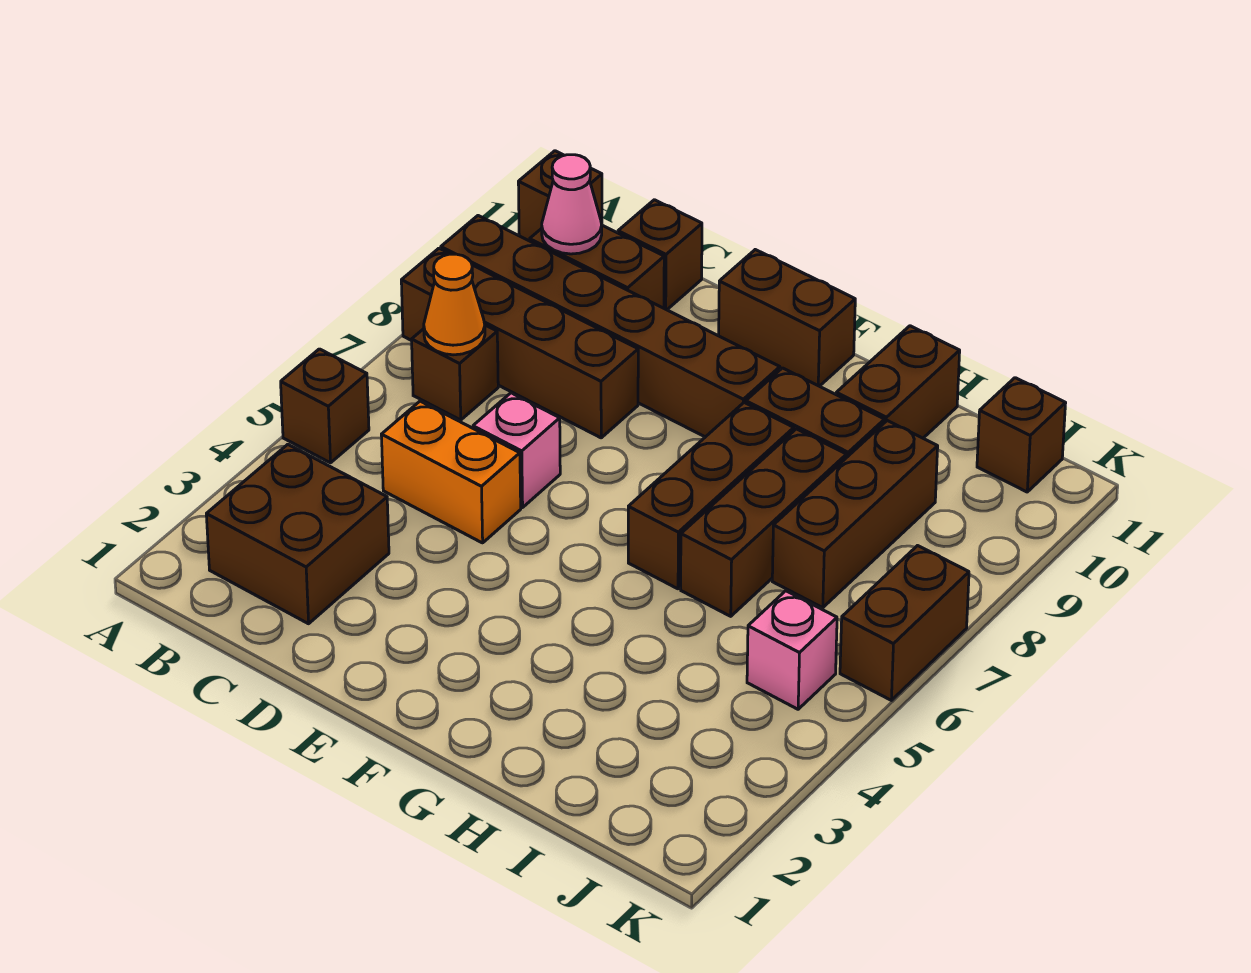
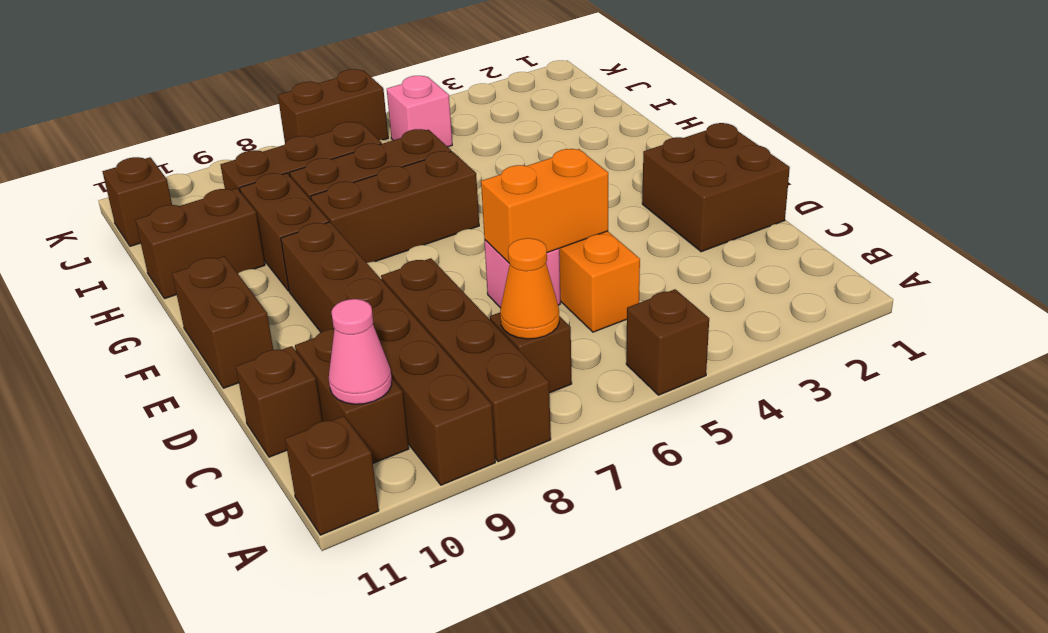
brown 2x2 brick [206,444,389,624] -> brown 2x2 brick moved to [642,123,790,252]
none -> orange 1x2 brick [481,149,608,263]

